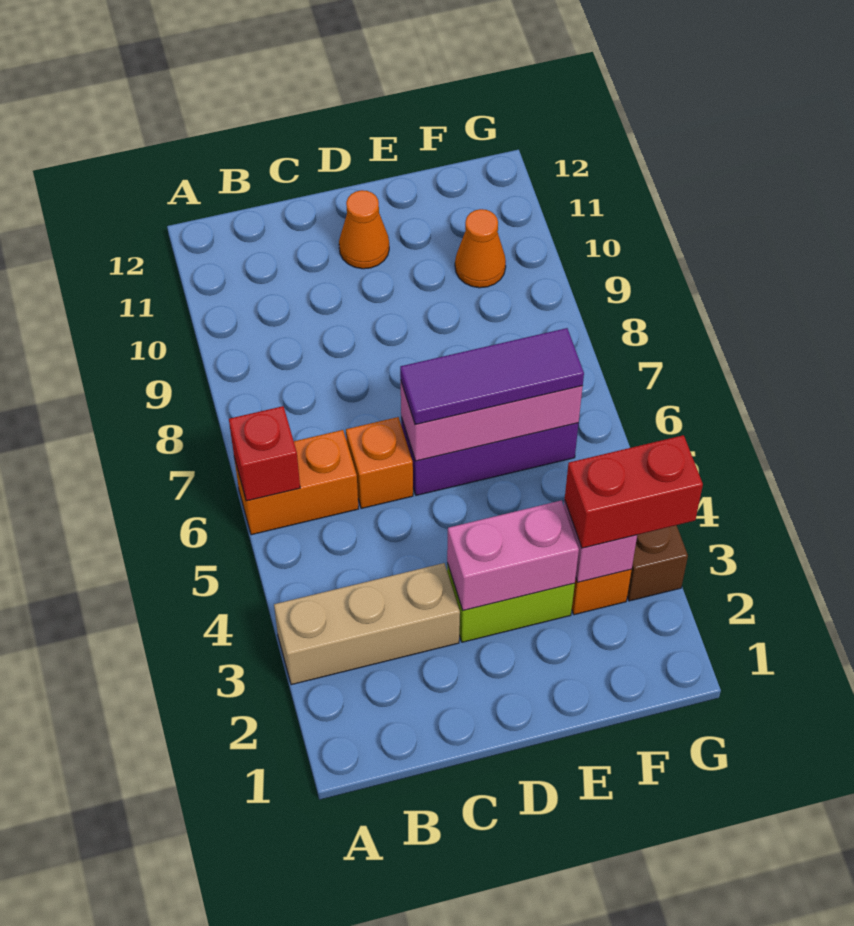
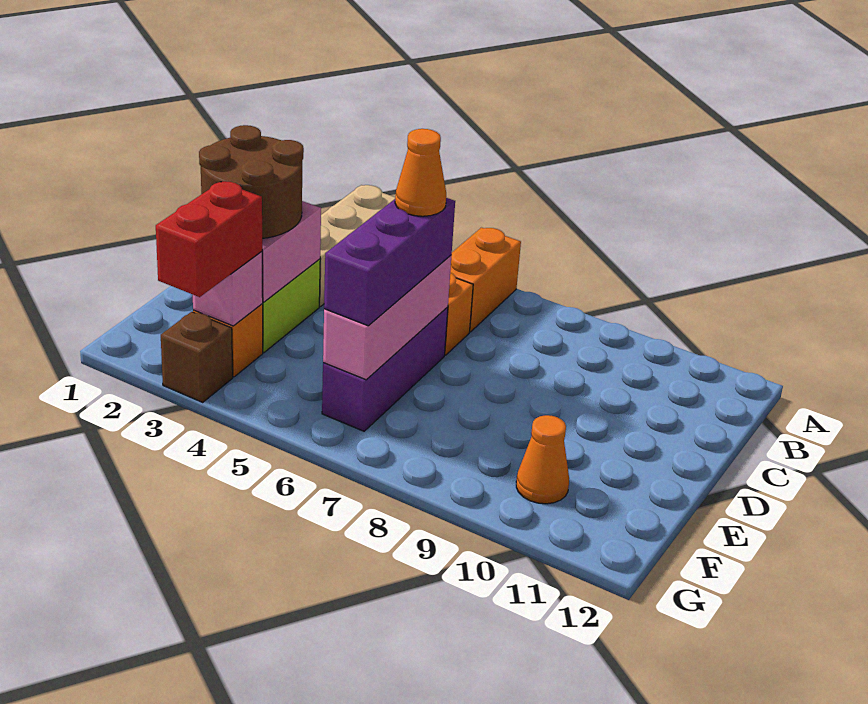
red 1x1 brick [229,406,300,501] -> none
none -> brown 2x2 round brick [199,125,304,238]
purple 1x3 tile [400,328,584,425] -> purple 1x3 brick [324,198,455,326]
orange 1x1 cone [339,190,389,269] -> orange 1x1 cone moved to [395,129,446,216]

